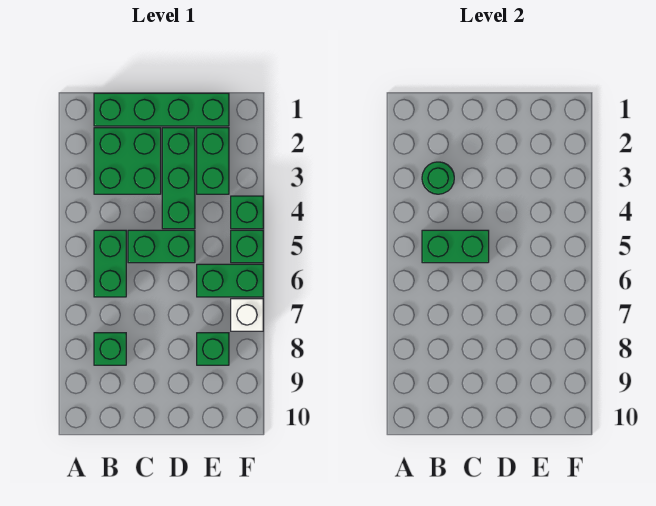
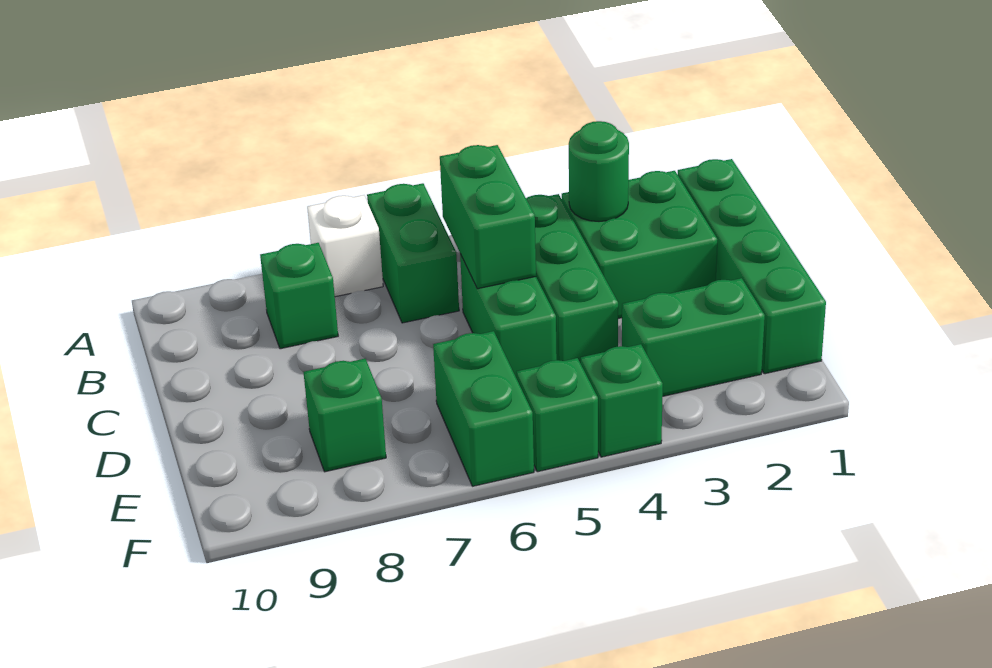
green 1x2 brick [94,230,126,297] -> green 1x2 brick turned to [367,183,459,323]
green 1x3 brick [162,128,195,229] -> green 1x3 brick turned to [526,194,618,363]
white 1x1 brick [231,299,263,331] -> white 1x1 brick moved to [307,195,383,297]

